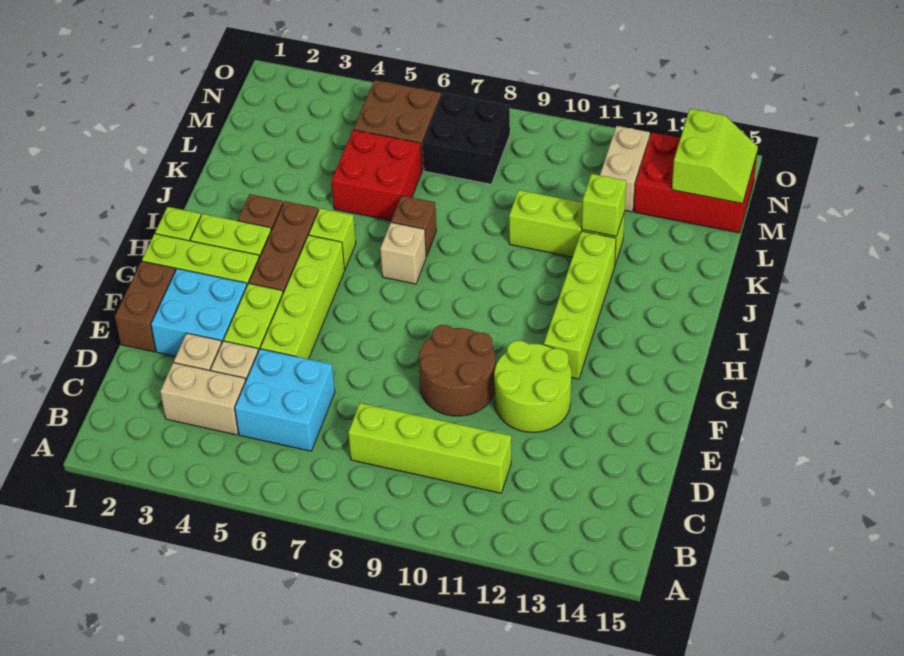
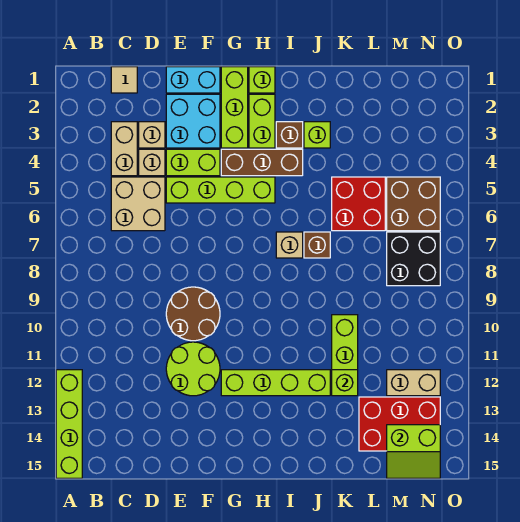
none -> tan 1x1 tile [111,67,137,93]
cyan 2x2 brick [235,349,335,451] -> tan 2x2 brick [111,177,165,231]
lime 1x4 brick [348,403,511,493] -> lime 1x4 brick moved to [56,370,82,478]
brown 1x2 brick [115,261,175,352] -> cyan 1x2 brick [166,67,220,93]
lime 1x1 brick [309,208,356,269] -> lime 1x1 brick moved to [304,122,330,148]
red 2x3 brick [634,133,757,233] -> red 2x3 brick turned to [359,397,440,451]

